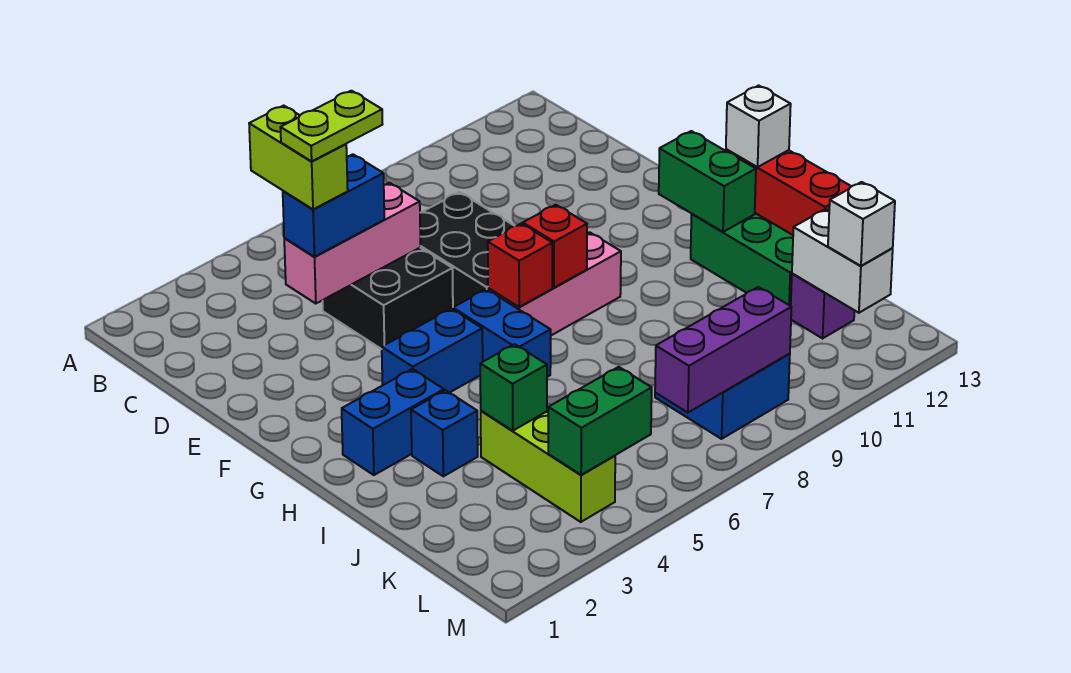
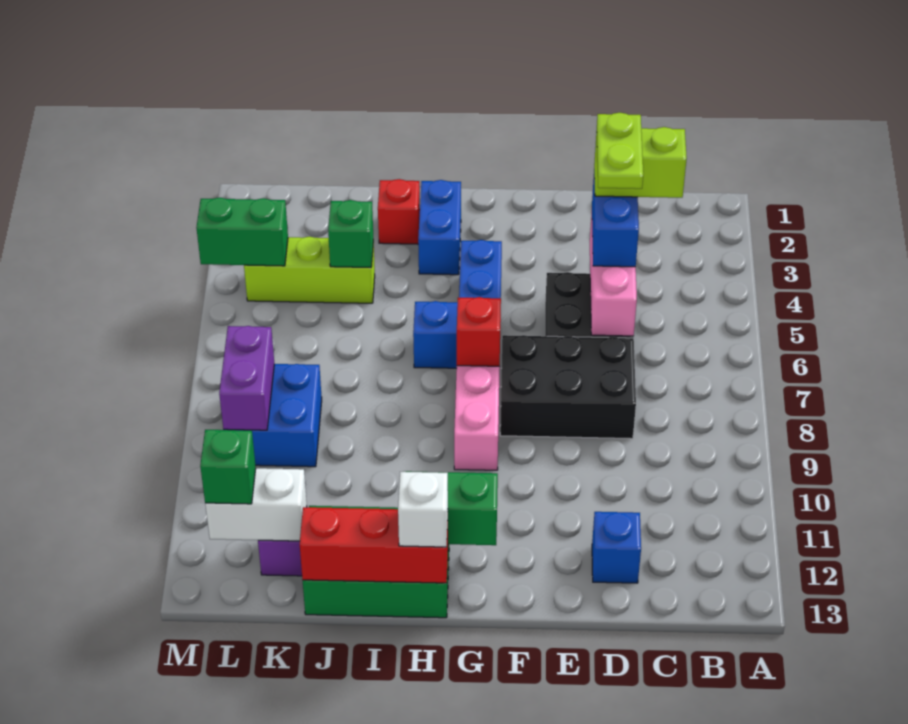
red 1x1 brick [523,205,587,288] -> red 1x1 brick moved to [378,179,420,244]
blue 1x1 brick [411,390,478,476] -> blue 1x1 brick moved to [592,512,641,583]
green 1x2 brick [548,367,652,475] -> green 1x2 brick turned to [196,198,288,266]
purple 1x3 brick [655,287,791,413] -> purple 1x2 brick [219,326,274,430]
white 1x1 brick [828,182,895,266] -> green 1x1 brick [200,430,256,504]

